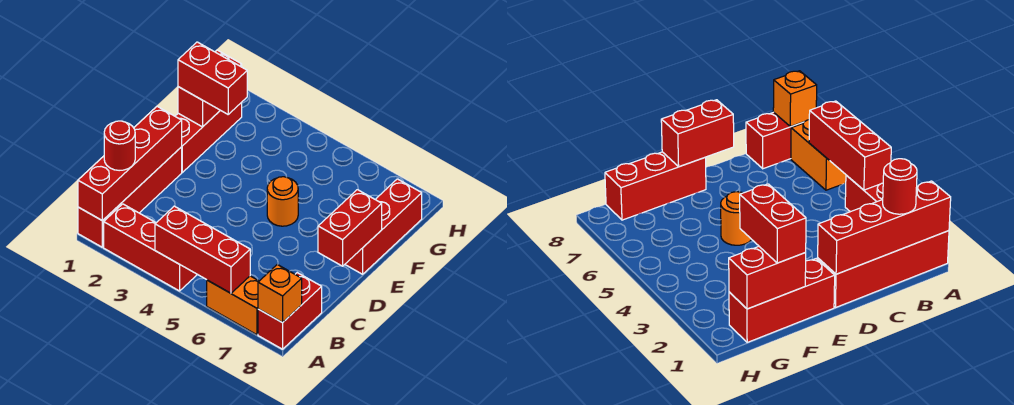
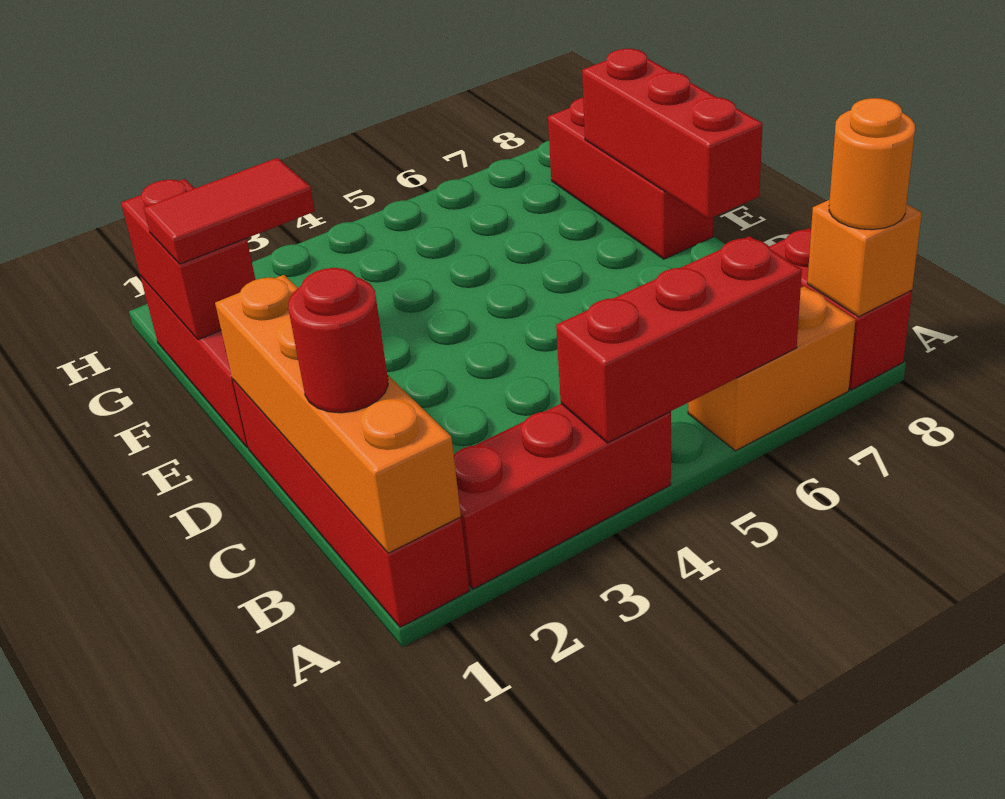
red 1x4 brick [78,106,182,221] -> orange 1x4 brick [215,275,461,553]
red 1x2 brick [318,190,382,266] -> red 1x3 brick [582,49,763,219]
orange 1x1 round brick [267,177,298,226] -> orange 1x1 round brick moved to [829,98,915,230]
red 1x2 brick [178,42,247,114] -> red 1x2 tile [144,158,315,264]

